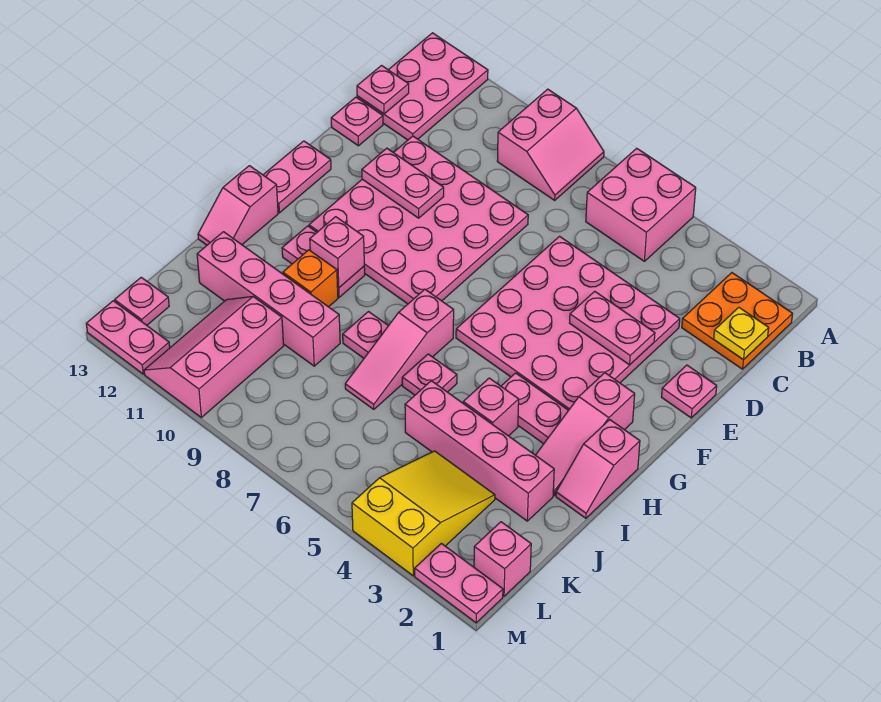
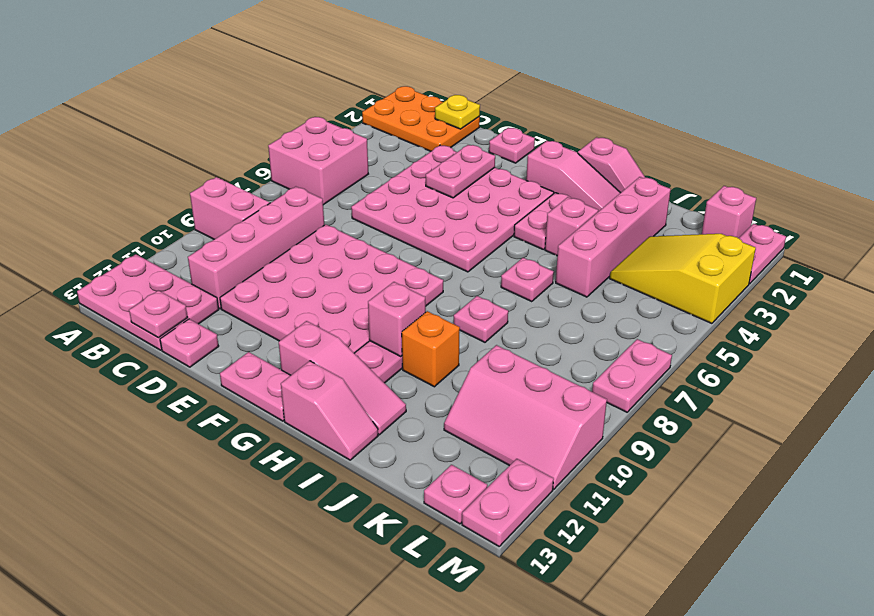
orange 2x2 plate [682,273,792,369] -> orange 2x3 plate [362,86,480,151]
pink 1x2 plate [362,148,444,218] -> pink 1x2 plate moved to [592,339,672,412]
pink 1x3 slope [345,289,454,409] -> pink 1x3 slope moved to [279,321,406,435]
pink 1x4 brick [197,232,340,366] -> pink 1x4 brick moved to [188,187,324,309]

